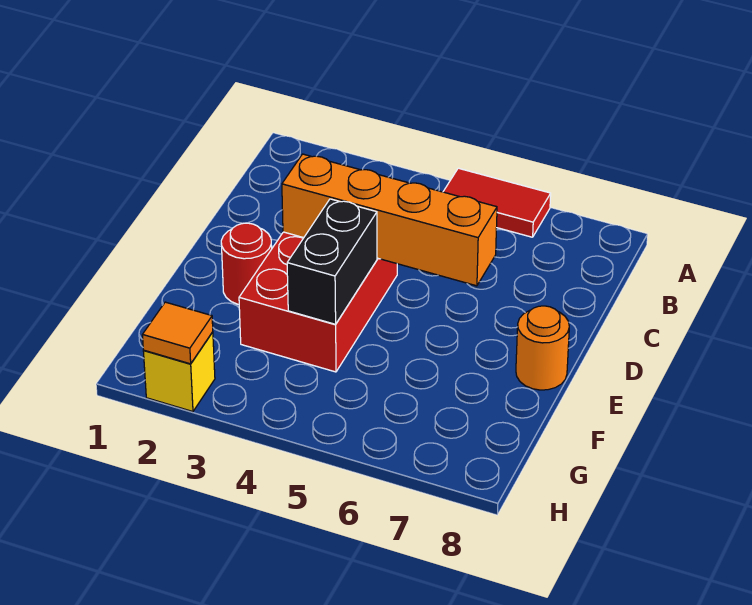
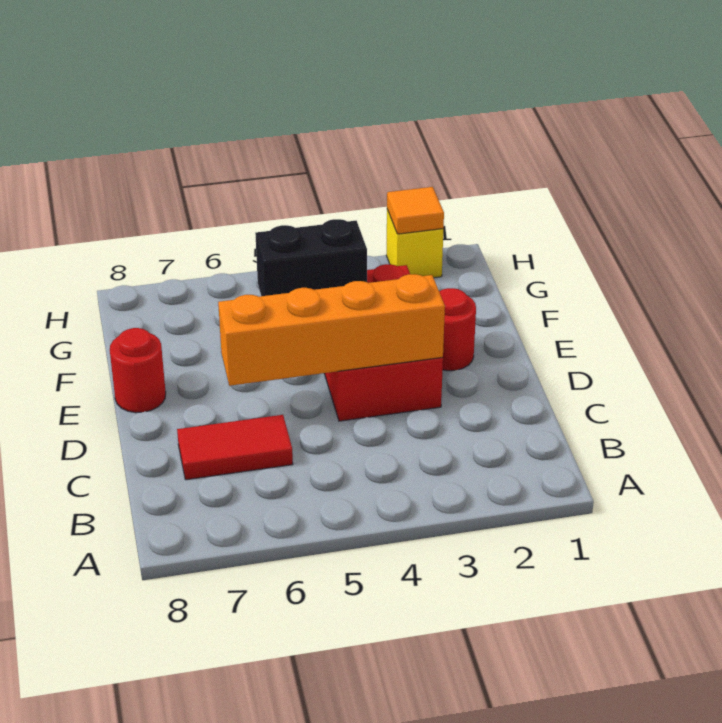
red 1x2 tile [443,168,551,237] -> red 1x2 tile moved to [177,415,293,480]
black 1x2 brick [287,199,377,324] -> black 1x2 brick turned to [255,219,367,296]
orange 1x1 round brick [516,306,569,390] -> red 1x1 round brick [110,328,166,413]

